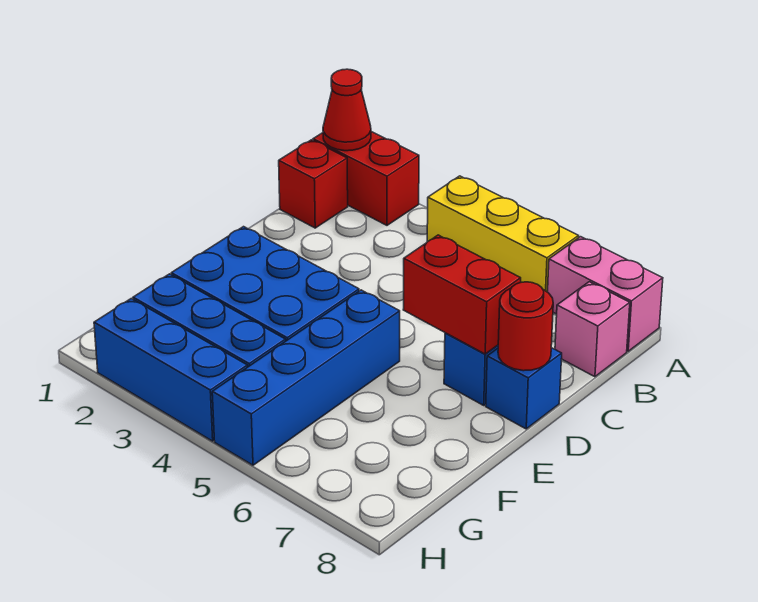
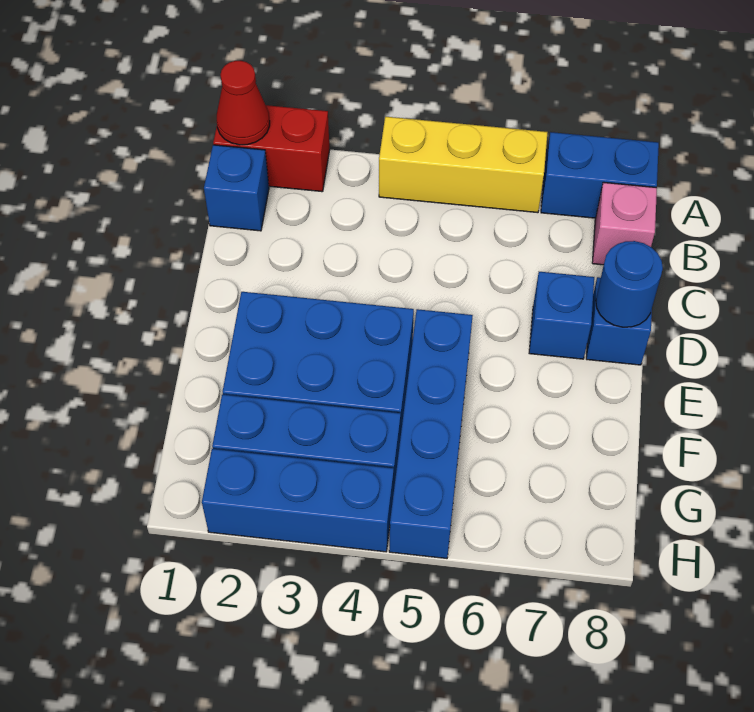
pink 1x2 brick [548,237,663,351] -> blue 1x2 brick [541,132,659,218]
red 1x1 brick [279,140,348,228] -> blue 1x1 brick [204,145,269,231]
red 1x2 brick [403,235,521,354] -> none
red 1x1 round brick [498,282,553,371] -> blue 1x1 round brick [596,241,663,327]

